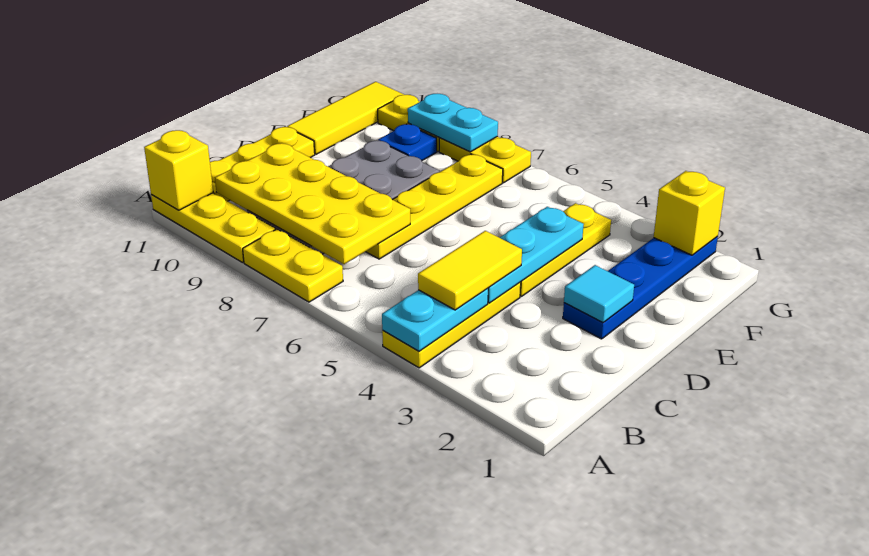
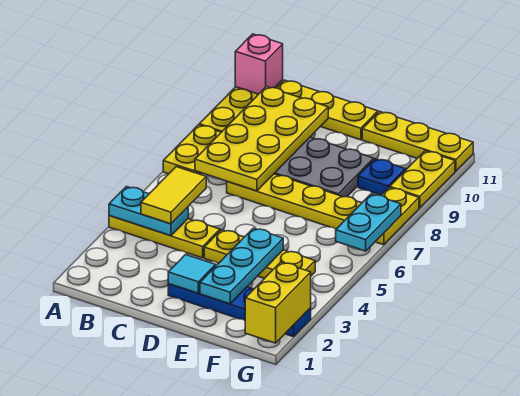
yellow 1x1 brick [144,130,213,210] -> pink 1x1 brick [235,34,283,94]
yellow 1x2 tile [418,231,522,310] -> yellow 1x2 tile turned to [141,167,206,224]
cyan 1x3 plate [488,207,584,303] -> cyan 1x3 plate turned to [200,228,283,304]
yellow 1x3 tile [287,82,403,154] -> yellow 1x3 plate [362,111,473,171]
yellow 1x1 brick [654,171,725,255] -> yellow 1x2 brick [245,262,311,343]
cyan 1x2 plate [408,94,498,152] -> cyan 1x2 plate moved to [336,194,401,251]

